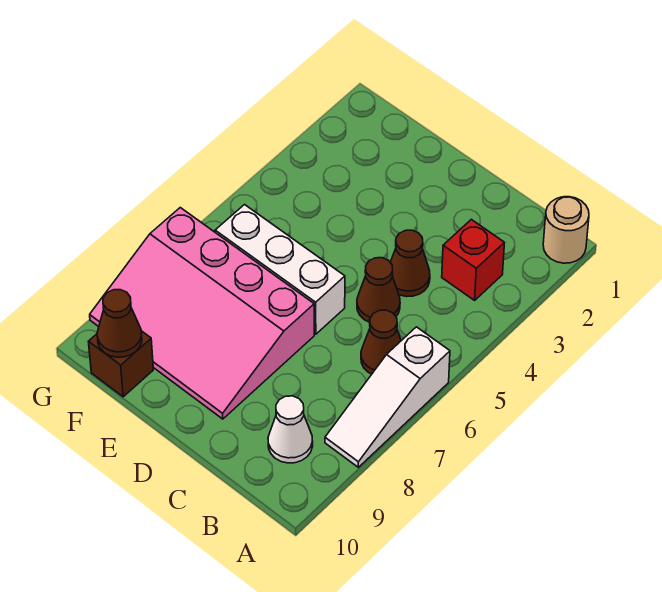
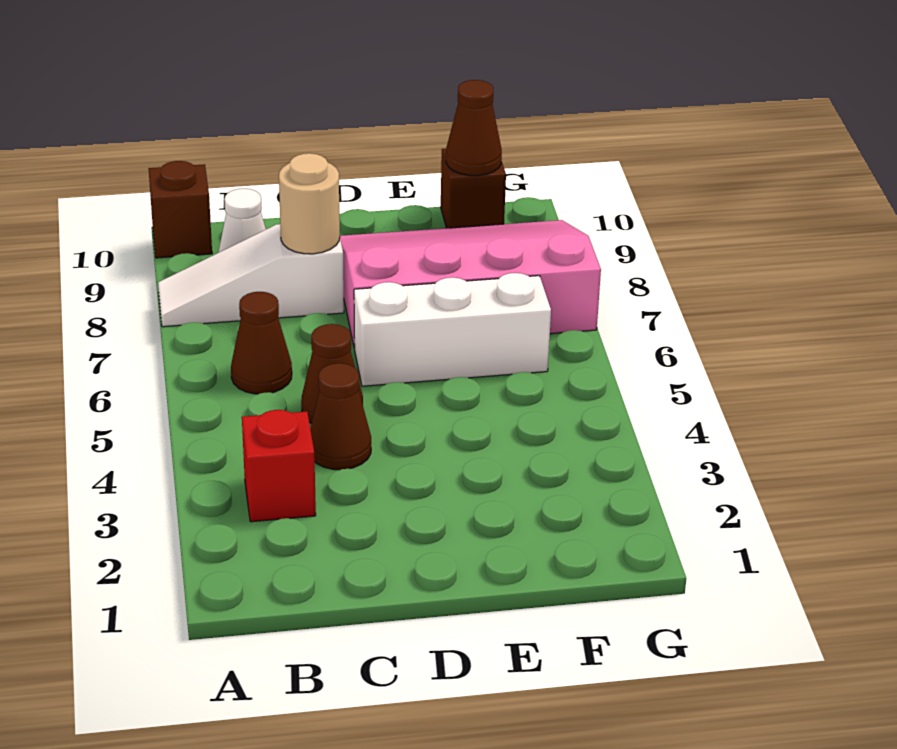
tan 1x1 round brick [543,197,589,263] -> tan 1x1 round brick moved to [279,153,340,254]
white 1x3 slope [325,327,450,467] -> white 1x3 slope turned to [158,224,344,327]
none -> brown 1x1 brick [148,161,212,258]

